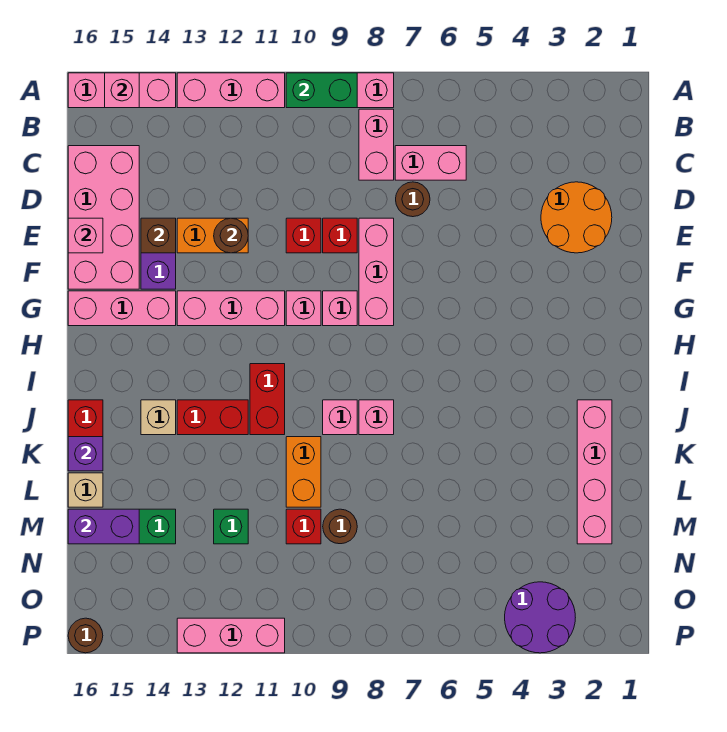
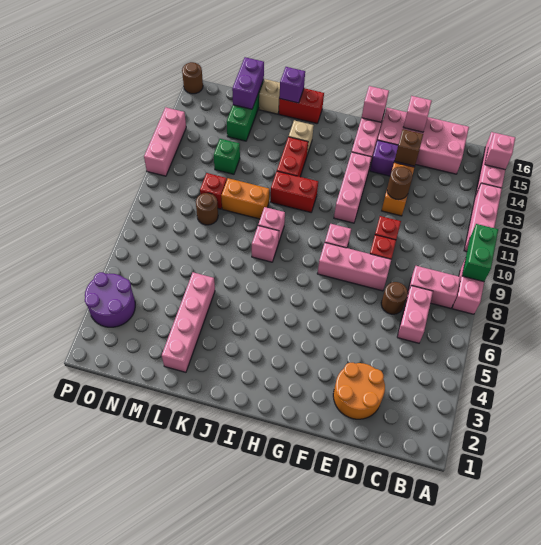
pink 1x1 brick [286,291,321,326] -> pink 1x1 brick moved to [362,86,389,122]
pink 1x4 brick [577,400,612,544] -> pink 1x4 brick turned to [162,272,215,372]

